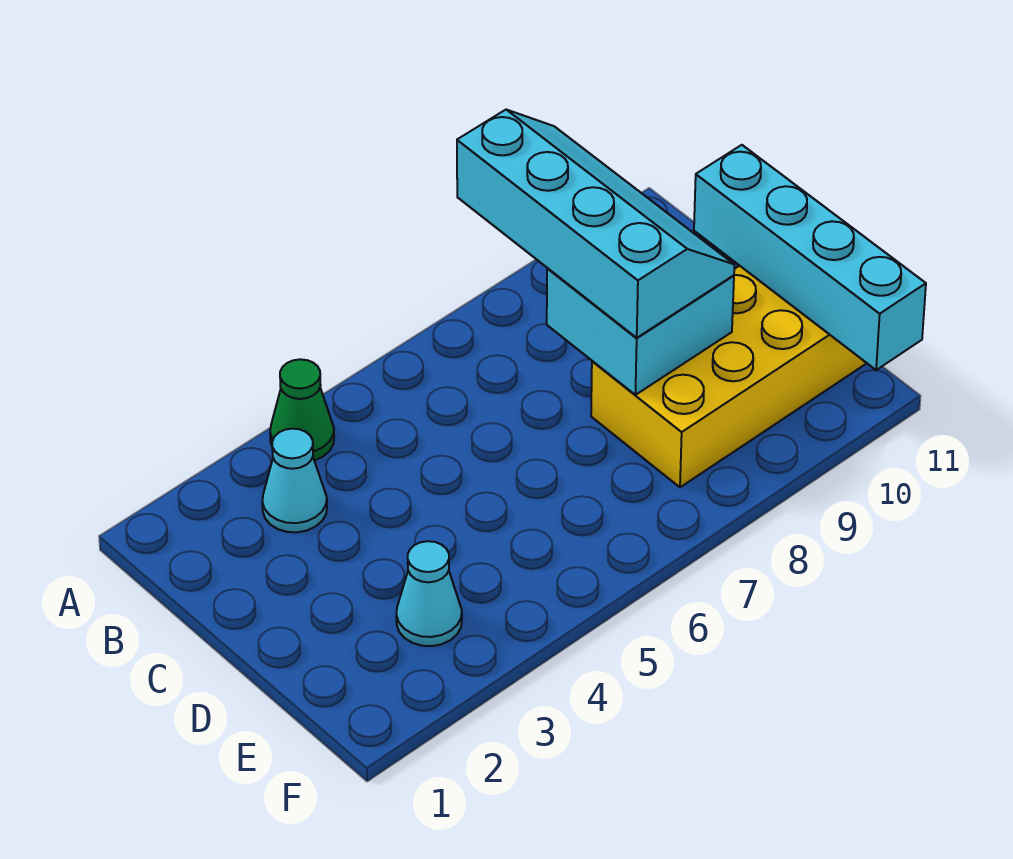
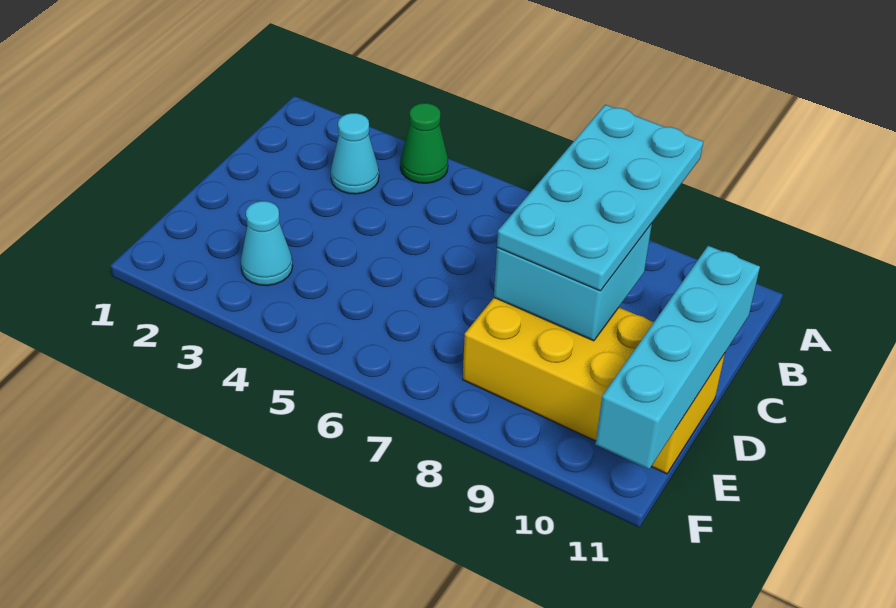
cyan 2x4 slope [457,110,734,338] -> cyan 2x4 plate [497,105,703,291]

